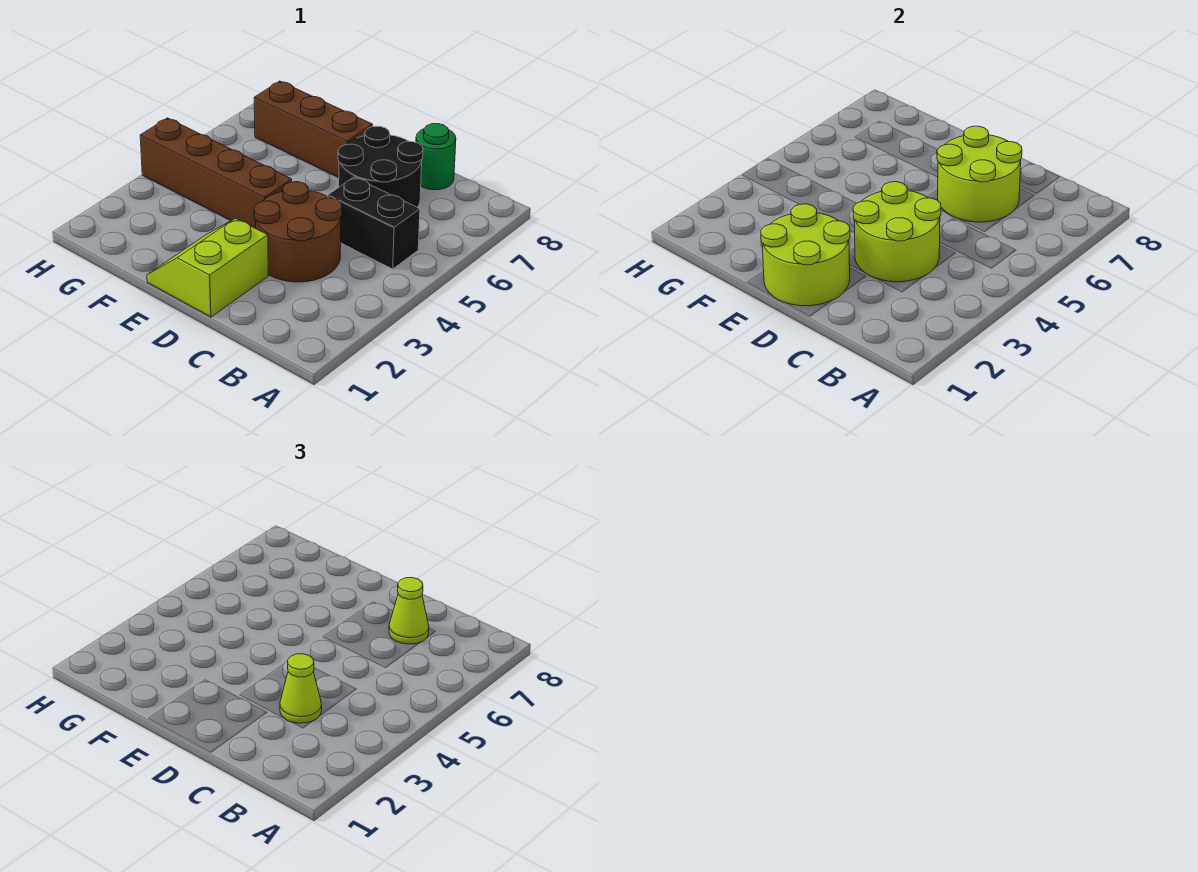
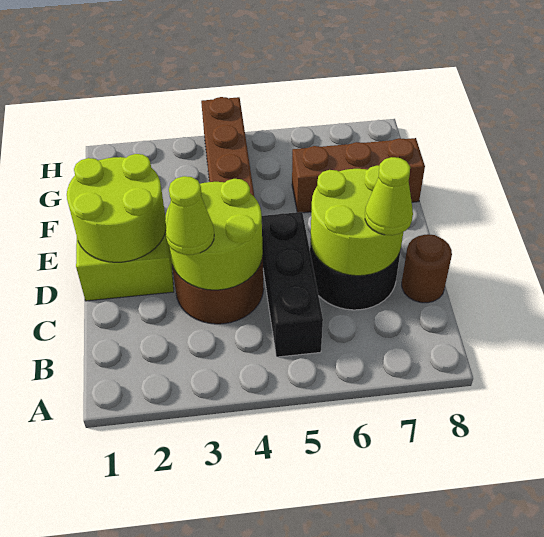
black 1x2 brick [328,177,420,269] -> black 1x3 brick [262,212,323,357]
green 1x1 round brick [416,124,456,190] -> brown 1x1 round brick [402,234,452,303]
brown 1x3 brick [254,81,373,178] -> brown 1x3 brick turned to [292,138,425,213]

